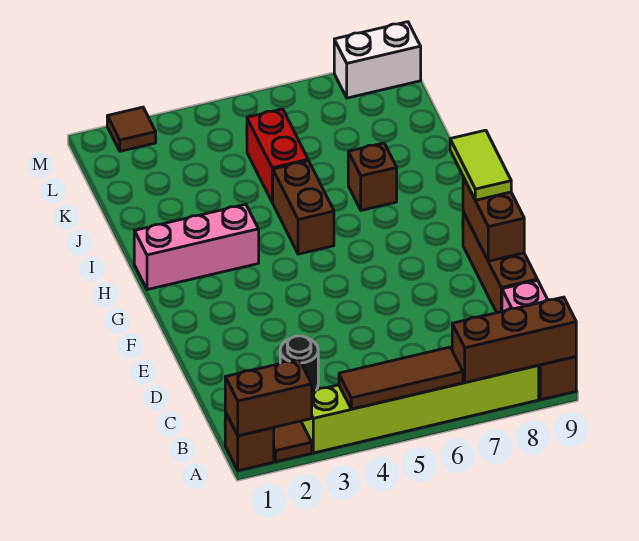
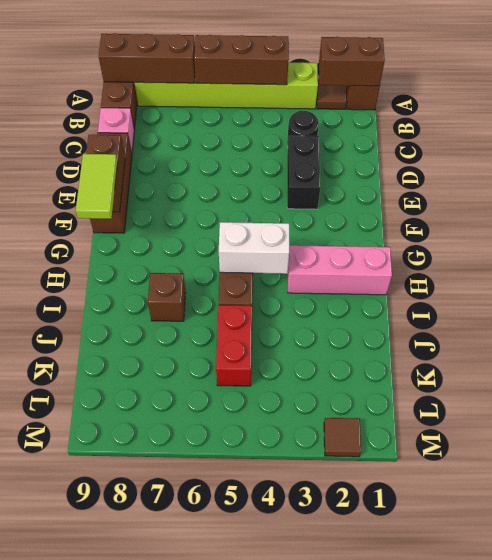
brown 1x3 tile [339,347,463,409] -> brown 1x3 brick [194,35,289,85]
none -> black 1x2 brick [287,136,320,209]
white 1x2 brick [334,22,421,98] -> white 1x2 brick moved to [219,222,289,274]

